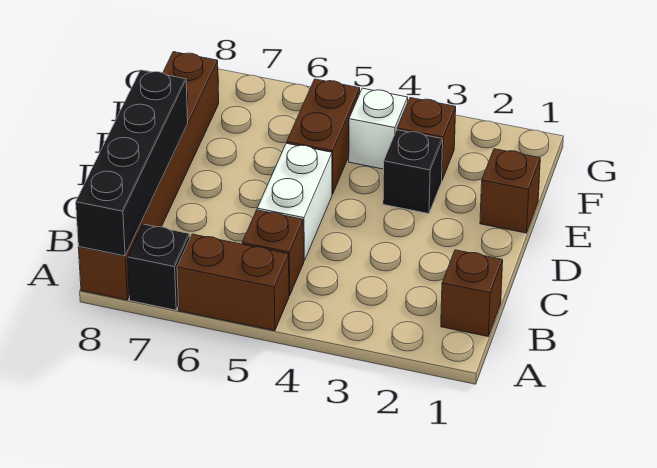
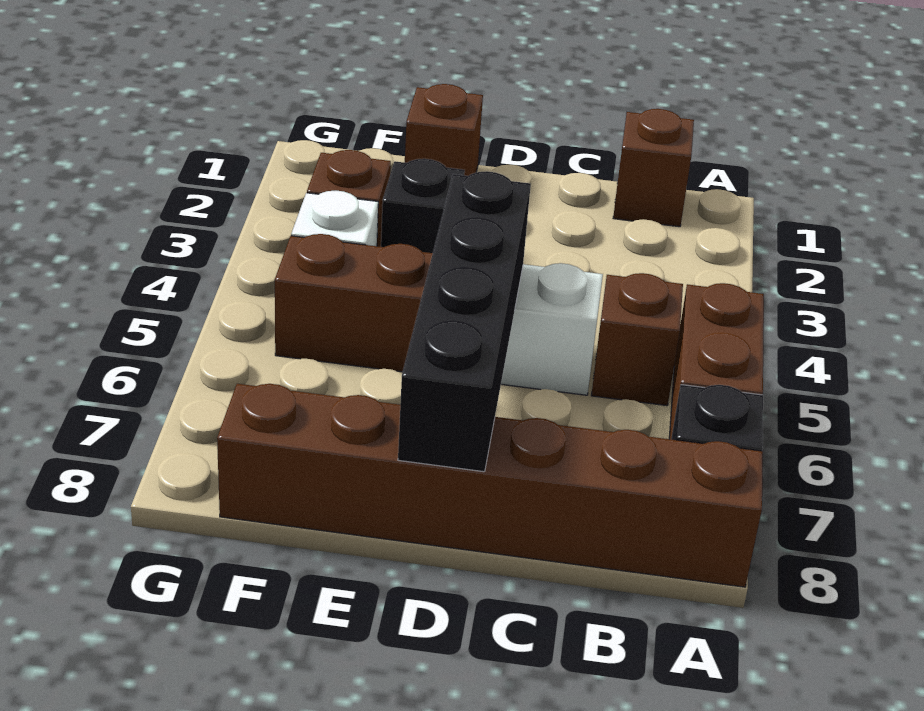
black 1x4 brick [76,70,188,256] -> black 1x4 brick turned to [398,171,531,472]

